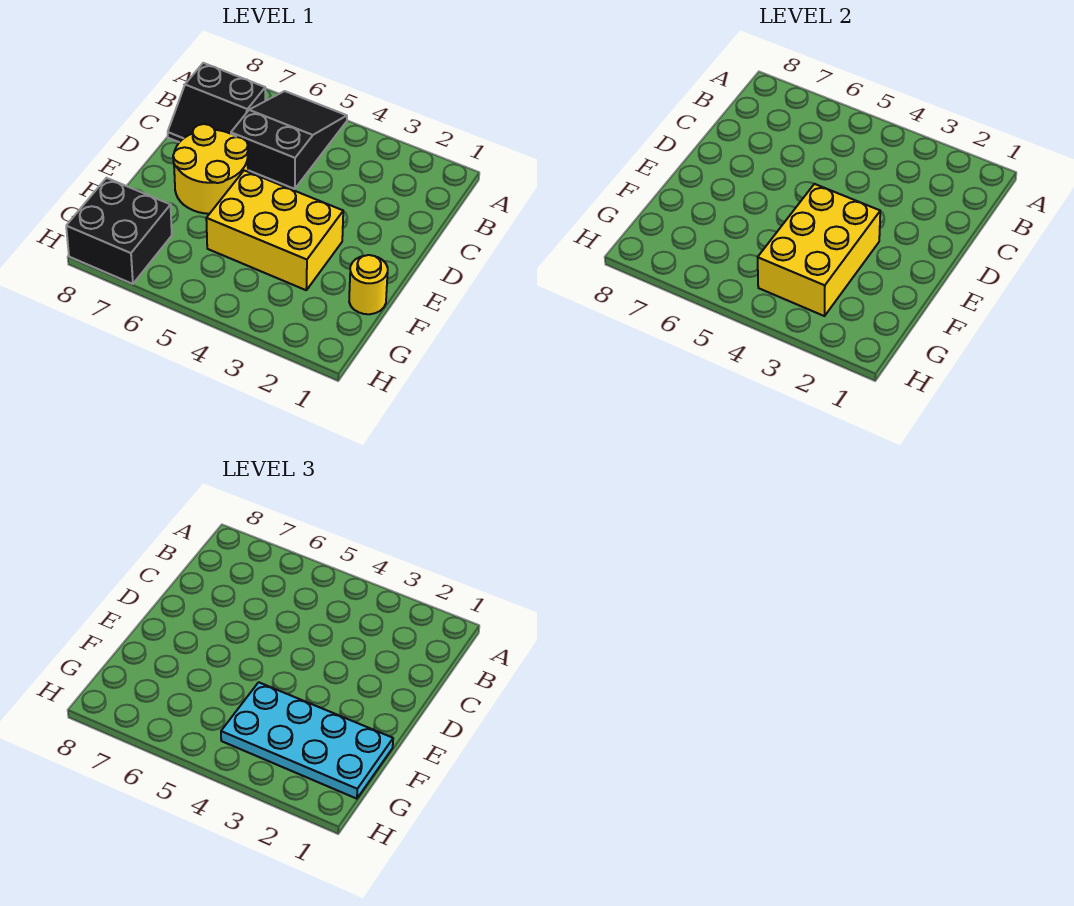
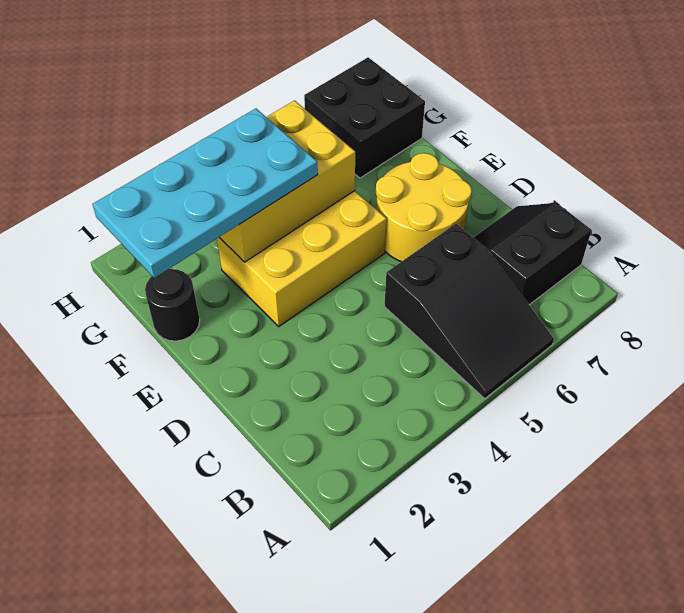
yellow 2x3 brick [758,184,880,316] -> yellow 2x3 brick turned to [219,101,355,262]
yellow 1x1 round brick [349,255,388,314] -> black 1x1 round brick [145,269,200,341]

